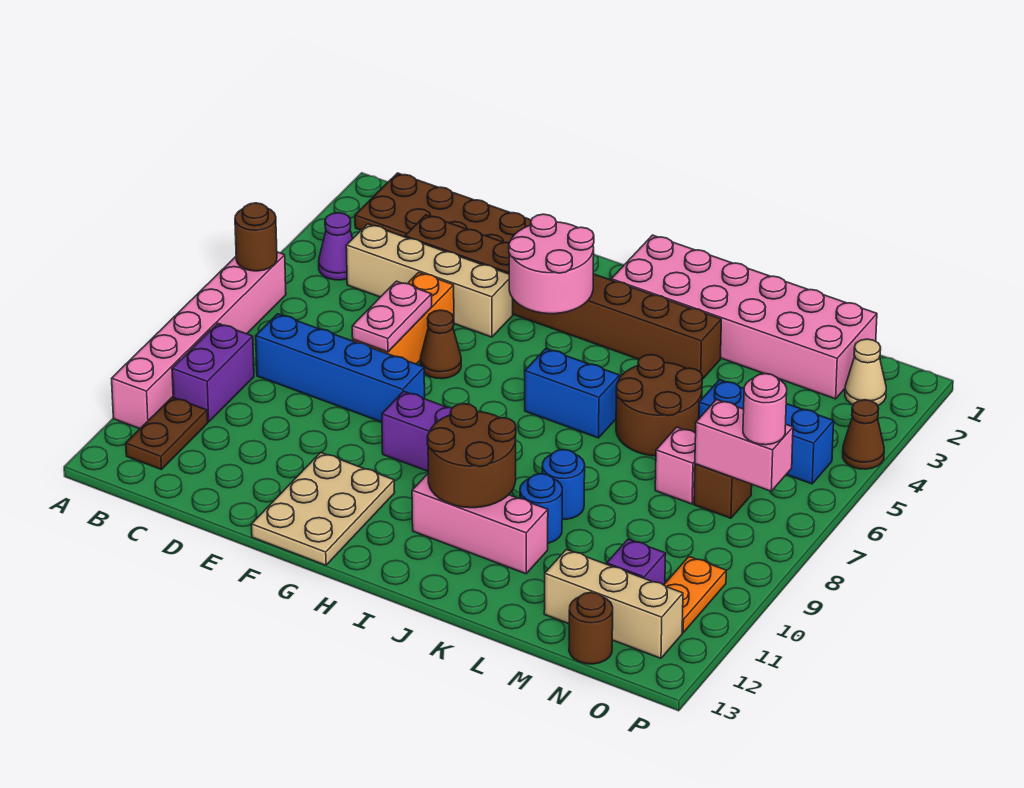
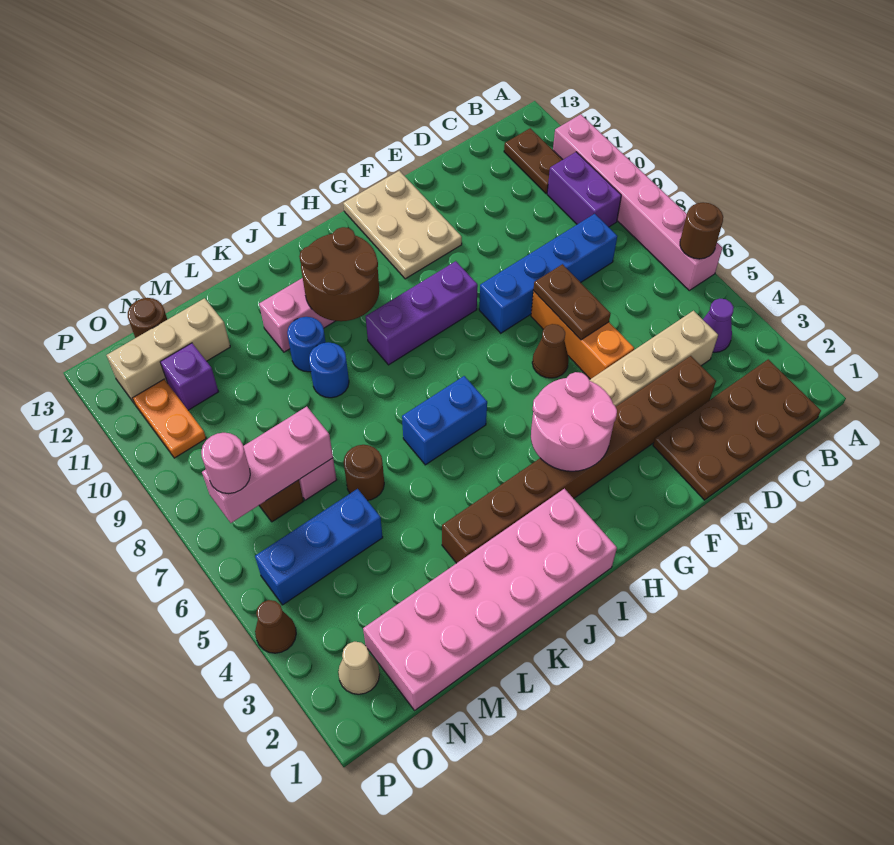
pink 1x2 plate [352,281,432,352] -> brown 1x2 plate [533,264,611,340]
brown 2x2 round brick [616,355,702,456] -> brown 1x1 round brick [344,445,384,500]
pink 1x2 brick [695,400,793,491] -> pink 1x3 brick [202,407,333,523]

